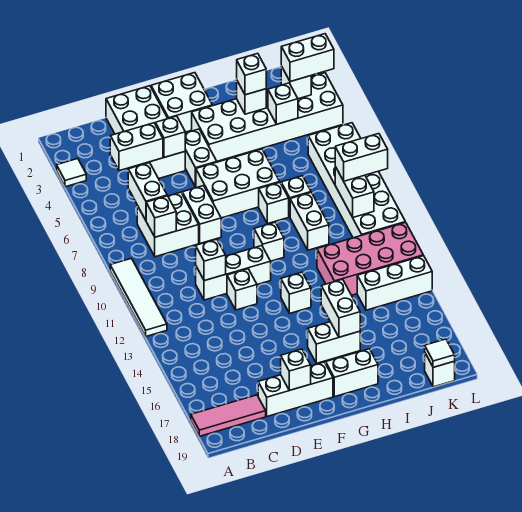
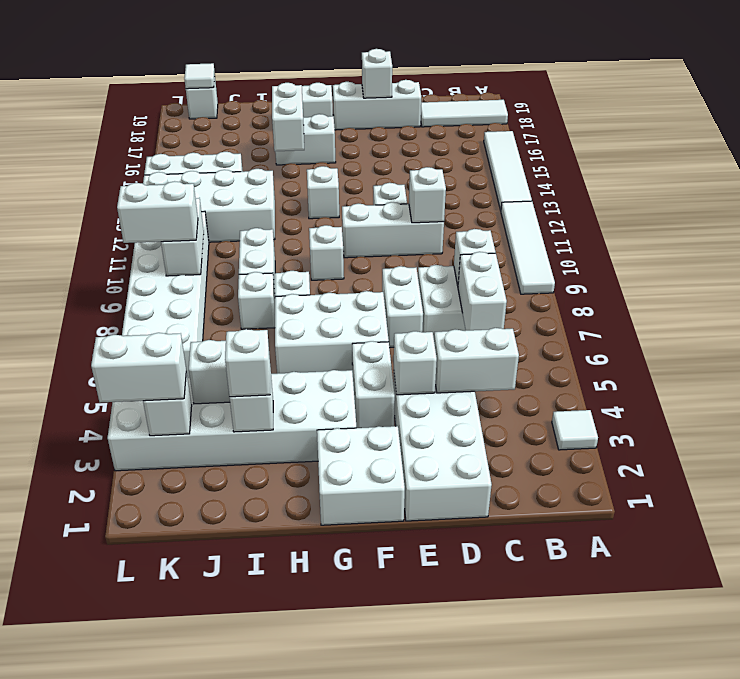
none -> white 1x4 tile [484,131,532,211]
pink 1x3 tile [191,395,266,436] -> white 1x3 tile [421,100,508,127]
pink 2x4 brick [317,222,423,295] -> white 2x4 brick [143,169,275,242]

